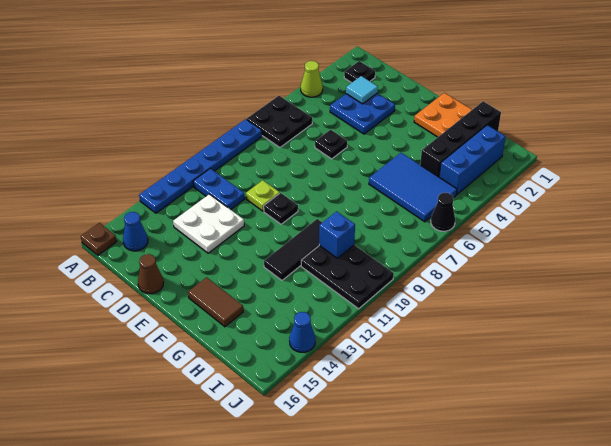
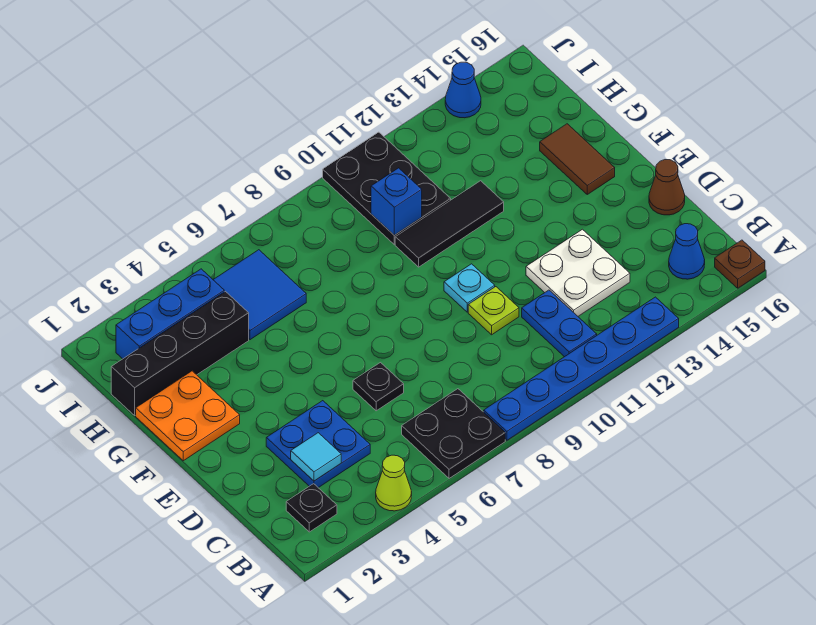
black 1x1 plate [264,193,298,224] -> cyan 1x1 plate [444,264,495,312]
blue 2x3 tile [369,153,457,222] -> blue 2x2 tile [213,250,306,340]
black 1x1 cone [431,193,455,231] -> none

